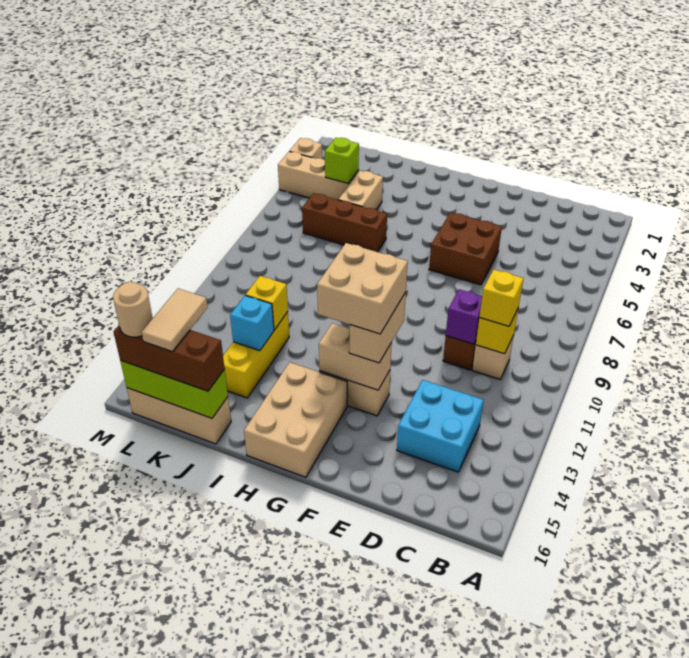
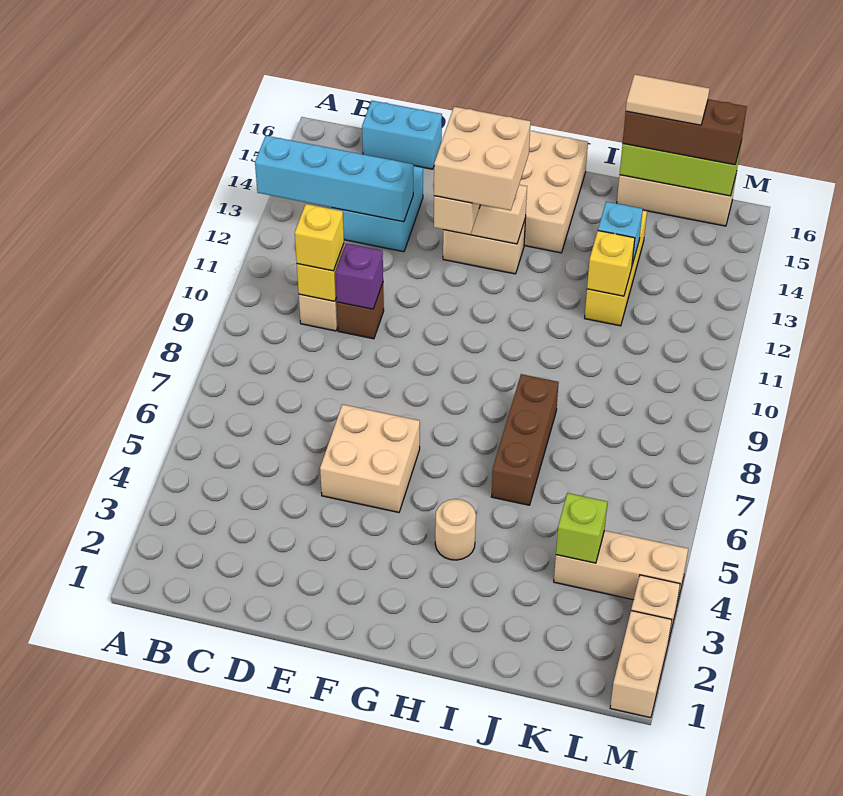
none -> cyan 1x4 brick [255,136,413,222]
none -> cyan 1x2 brick [362,101,442,169]
brown 2x2 brick [429,212,502,285] -> tan 2x2 brick [320,404,420,512]
brown 1x3 brick [302,193,387,252] -> brown 1x3 brick turned to [491,374,559,505]
tan 1x2 brick [338,170,383,210] -> tan 1x2 brick moved to [610,611,672,718]
tan 1x2 tile [142,289,208,352] -> tan 1x2 tile turned to [626,74,710,125]
tan 1x1 round brick [113,282,153,337] -> tan 1x1 round brick moved to [435,499,476,560]

